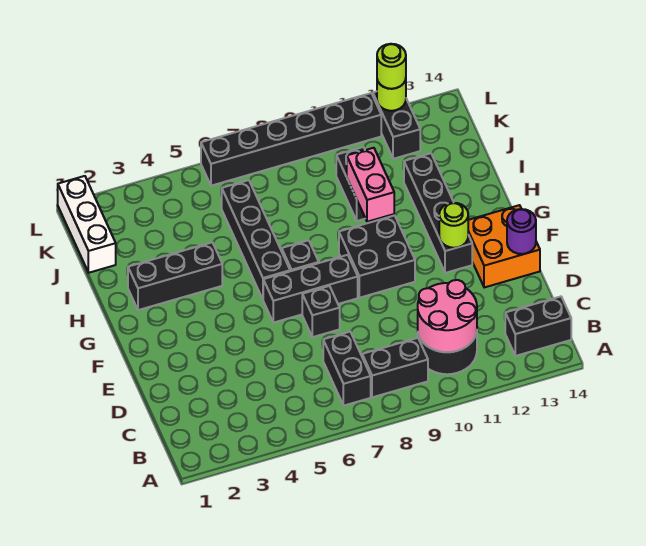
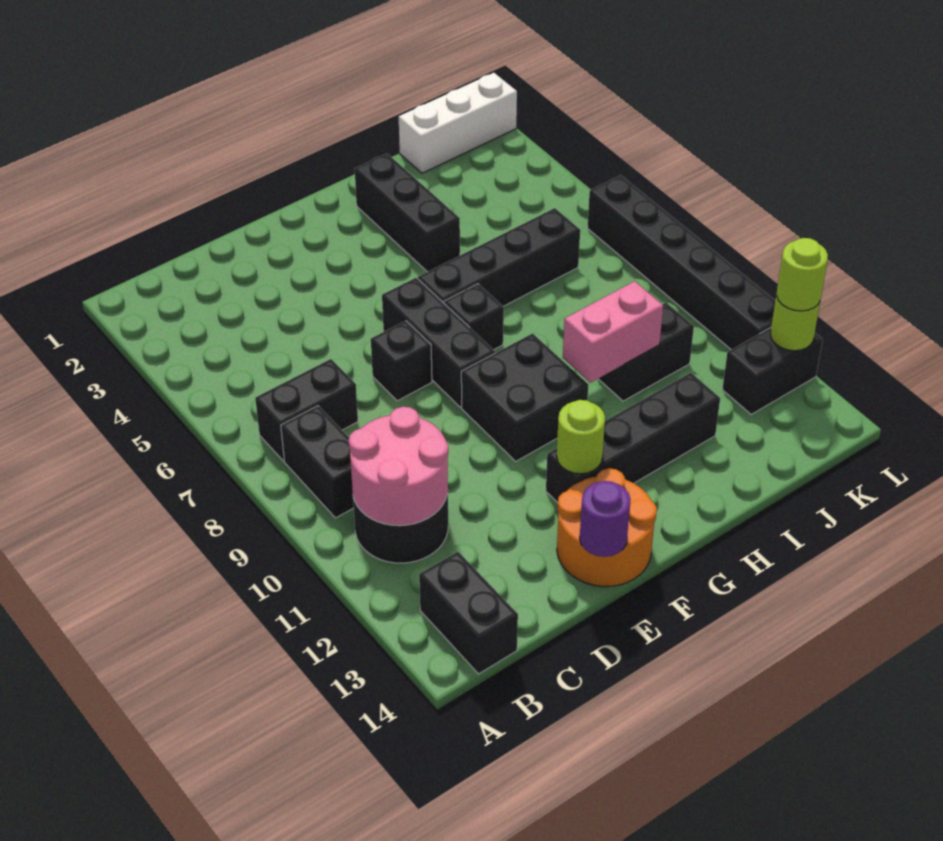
orange 2x2 brick [468,205,540,288] -> orange 2x2 round brick [557,468,657,587]

